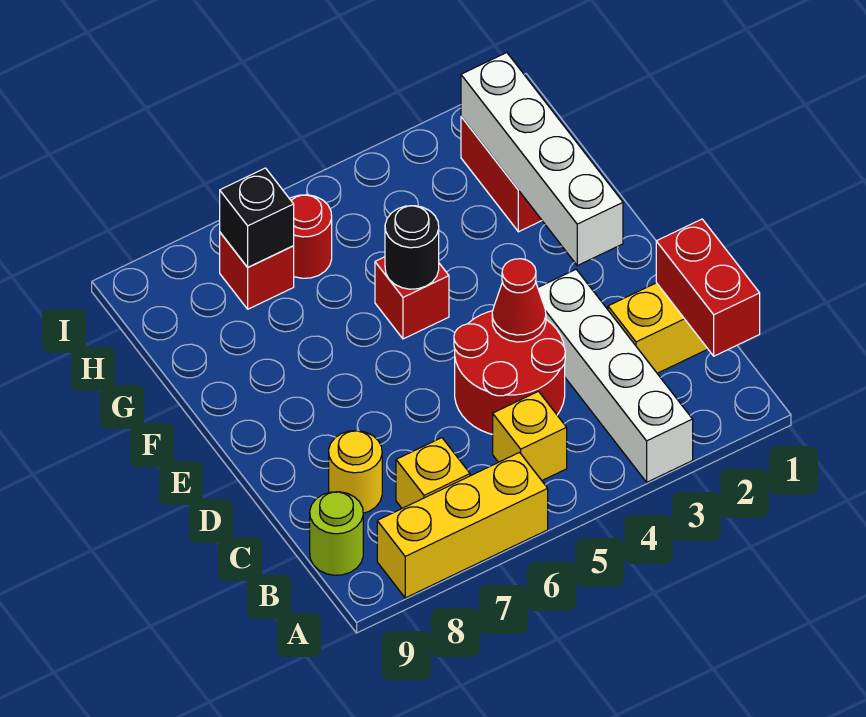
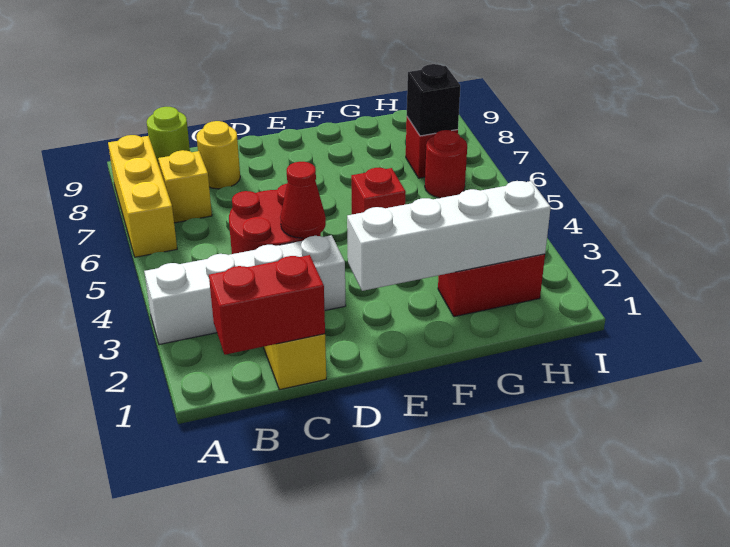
yellow 1x1 brick [493,391,567,480] -> none
black 1x1 round brick [385,206,439,289] -> none

